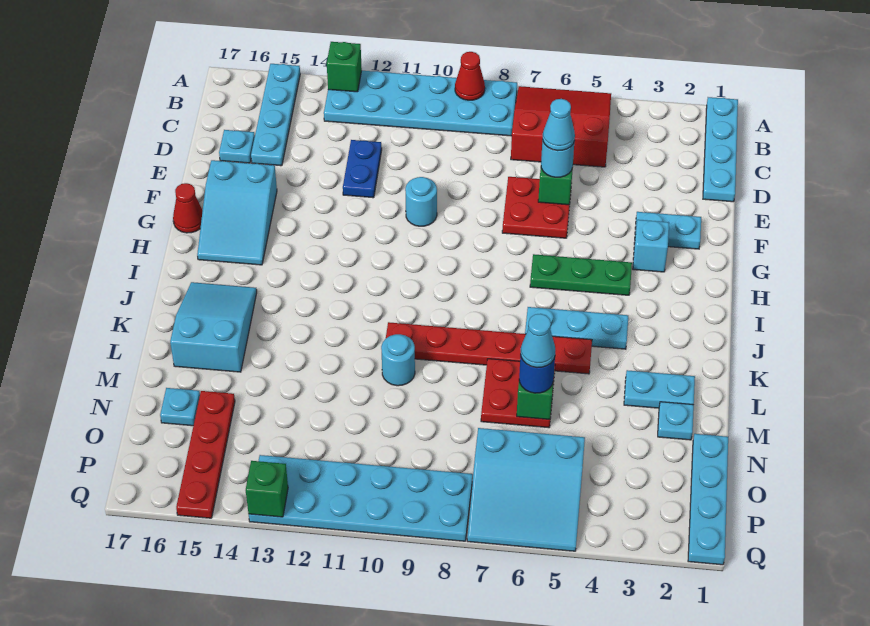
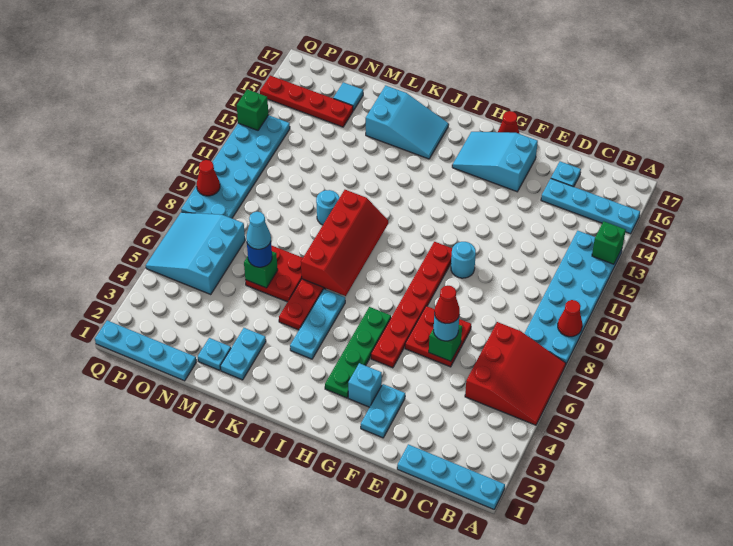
blue 1x2 plate [343,140,382,198] -> none
cyan 1x1 cone [543,99,575,151] -> red 1x1 cone [434,286,460,324]
none -> red 1x6 plate [371,242,452,368]
green 1x3 plate [530,254,632,295] -> green 1x4 plate [325,307,391,398]
none -> red 2x4 slope [301,190,388,296]
cyan 1x1 plate [160,388,200,426] -> cyan 1x1 tile [333,82,363,111]
none -> red 1x1 cone [197,160,220,196]

